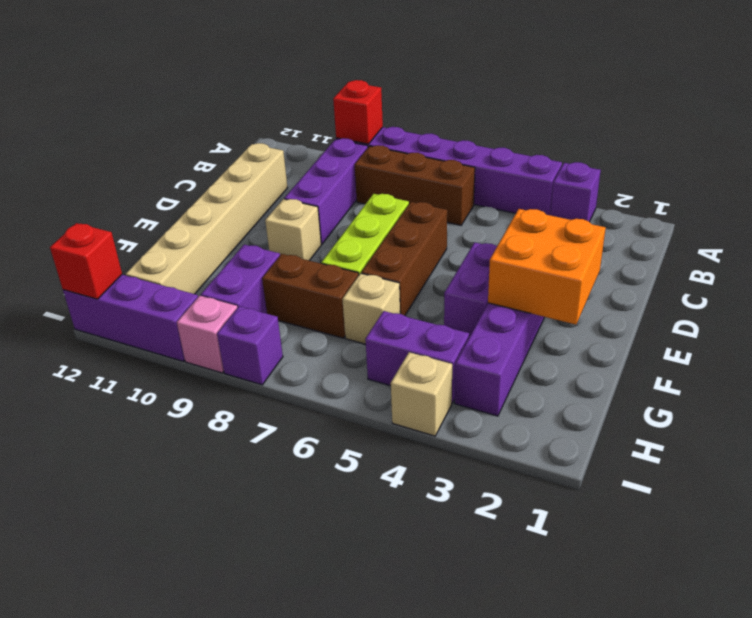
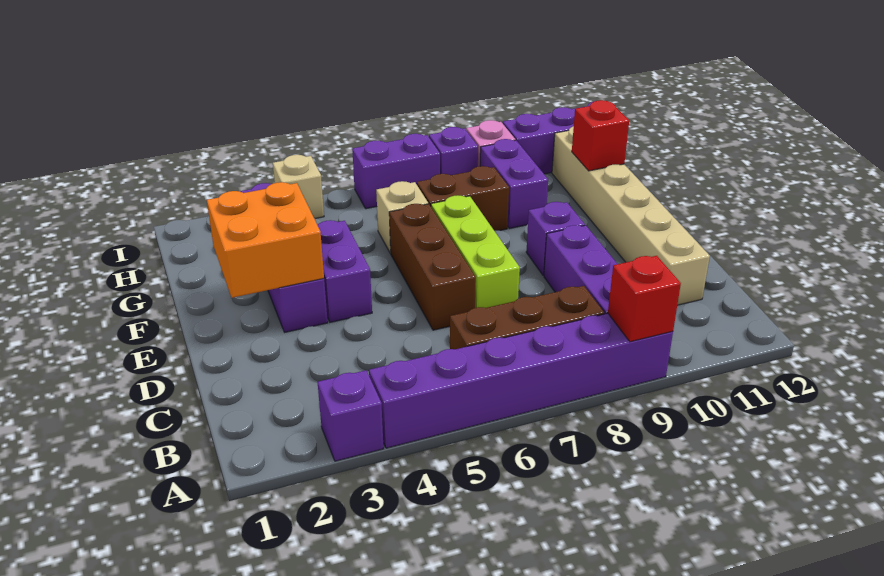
tan 1x1 brick [265,199,321,261] -> purple 1x1 brick [526,202,585,275]
purple 1x2 brick [365,311,469,403] -> purple 1x2 brick moved to [352,134,440,209]
red 1x1 brick [50,223,122,299] -> red 1x1 brick moved to [572,100,629,171]

